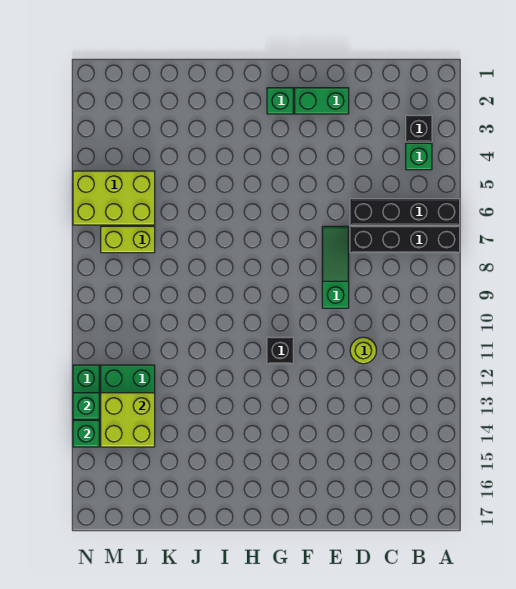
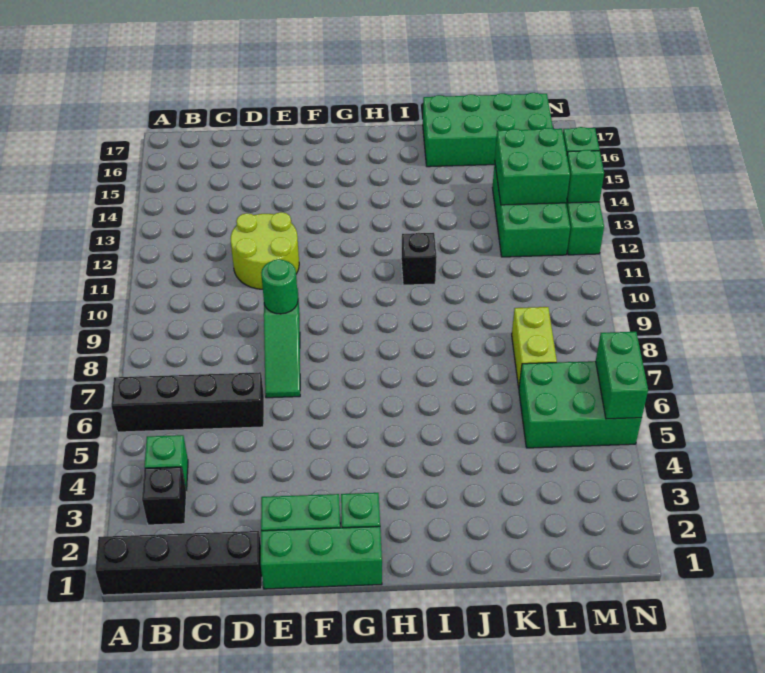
black 1x4 brick [350,226,460,253] -> black 1x4 brick moved to [95,531,262,595]
lime 1x1 round brick [350,337,376,364] -> lime 2x2 round brick [230,212,299,289]
none -> green 1x3 brick [261,526,382,589]
none -> green 1x1 round brick [261,259,298,314]
black 1x1 brick [267,337,293,364] -> black 1x1 brick moved to [401,233,437,285]
none -> green 2x4 brick [423,93,553,167]
lime 2x3 brick [73,171,155,225] -> green 2x3 brick [519,361,642,448]
lime 1x2 brick [101,226,155,253] -> lime 1x2 brick turned to [512,307,557,388]
lime 2x2 brick [101,393,155,447] -> green 2x2 brick [495,128,570,205]
none -> green 1x2 brick [596,332,648,419]

